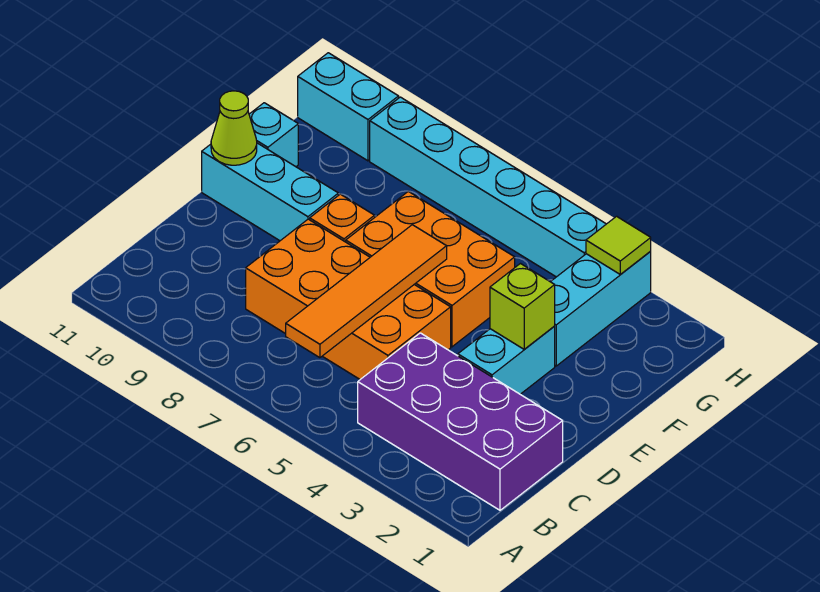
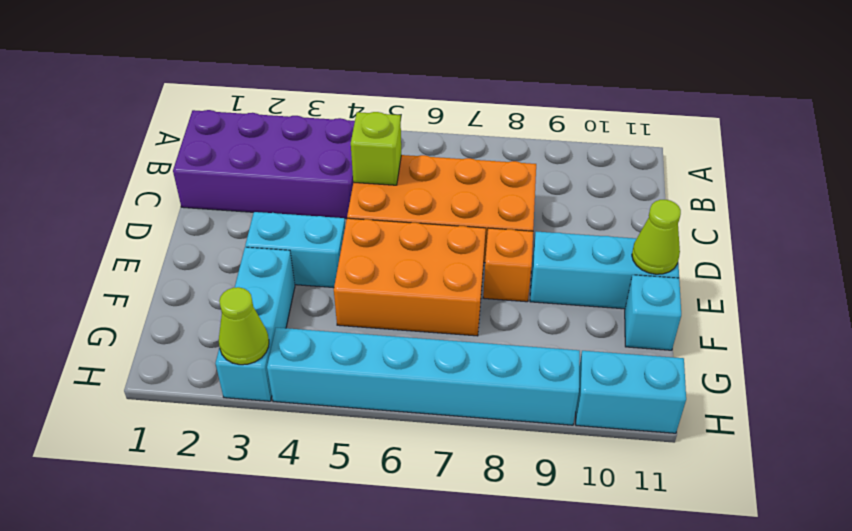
orange 1x4 tile [286,225,447,358] -> none
cyan 1x2 brick [458,326,555,394] -> cyan 1x2 brick turned to [245,212,345,288]
lime 1x1 brick [490,264,555,349] -> lime 1x1 brick moved to [351,112,401,185]
lime 1x1 tile [586,216,651,275] -> lime 1x1 cone [219,287,269,365]

